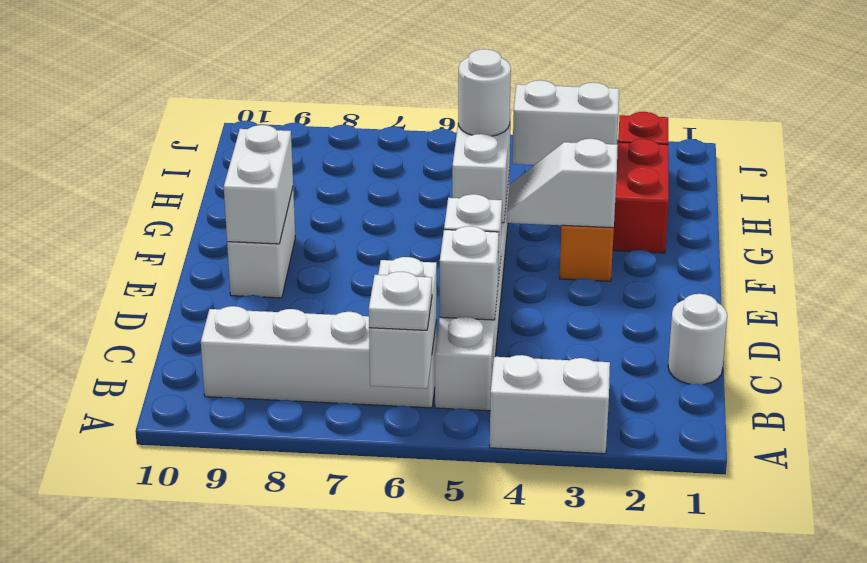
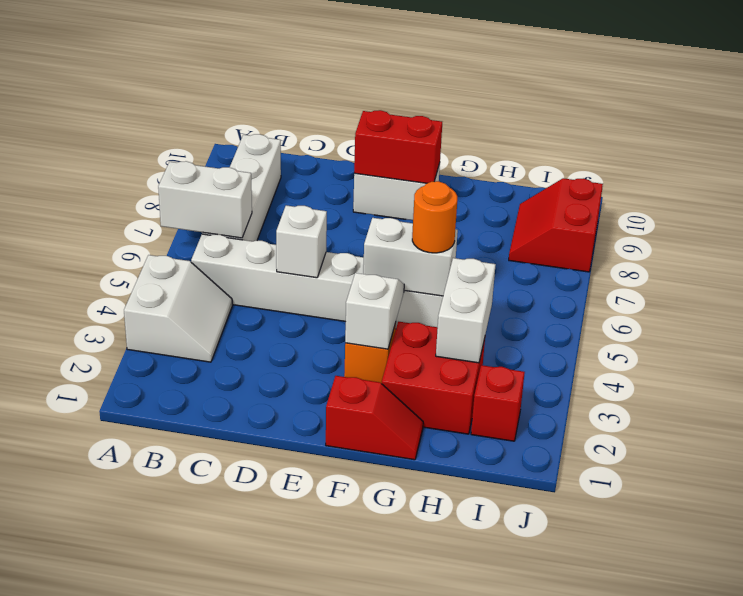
white 1x1 plate [369,272,432,330] -> none
white 1x1 round brick [668,294,727,385] -> none
white 1x1 brick [440,226,499,320] -> none
white 1x2 brick [224,125,293,244] -> red 1x2 brick [354,110,442,183]
none -> red 1x2 slope [326,376,423,460]
white 1x1 round brick [458,49,511,136] -> orange 1x1 round brick [412,181,457,253]
none -> red 2x2 slope [509,178,603,272]

